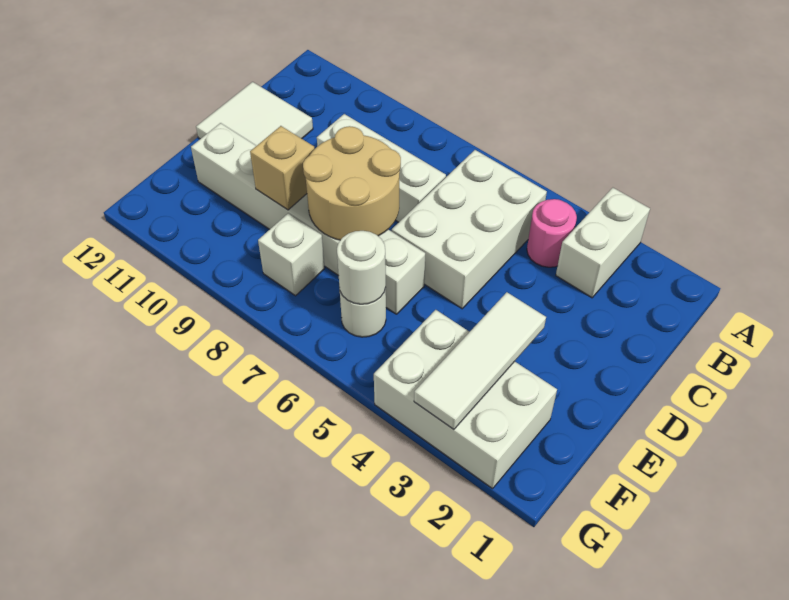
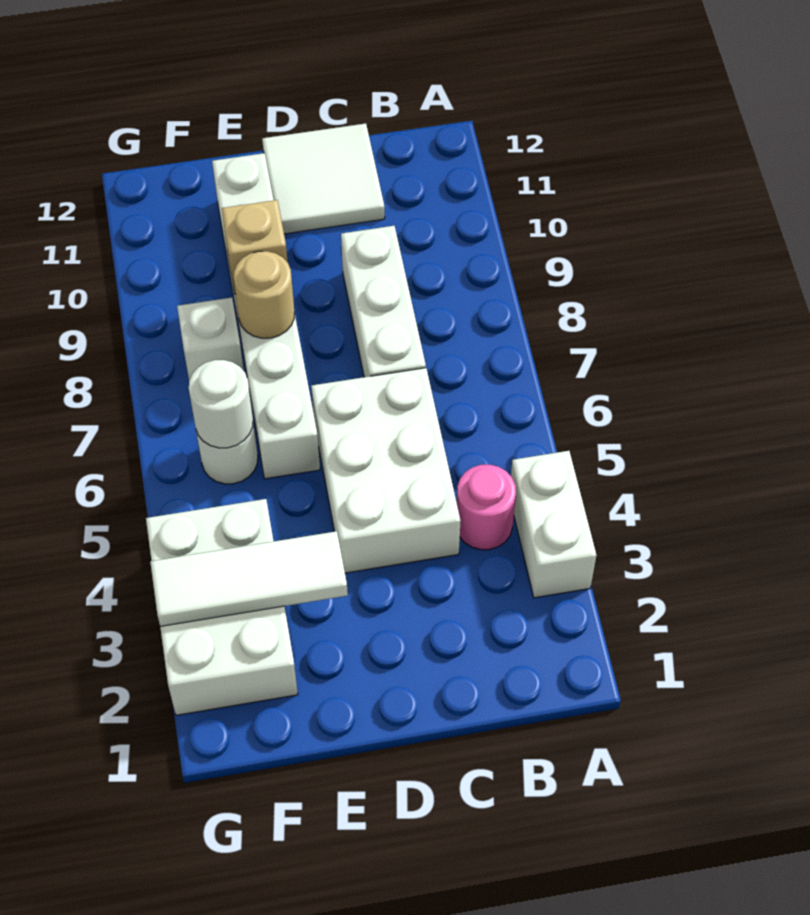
white 1x2 brick [556,188,650,298] -> white 1x2 brick turned to [511,451,596,598]
white 2x3 brick [392,150,547,309] -> white 2x3 brick turned to [311,368,461,573]
tan 2x2 round brick [303,126,401,240] -> tan 1x1 round brick [234,251,294,338]

